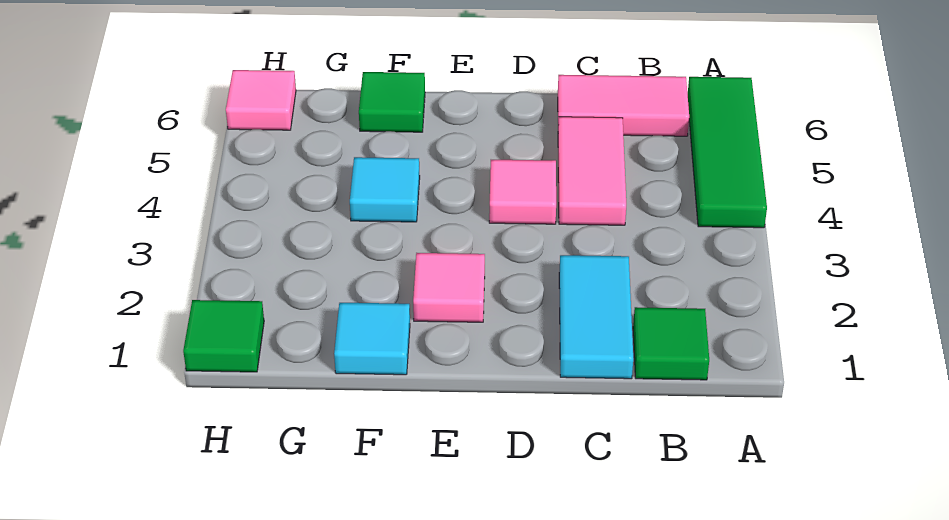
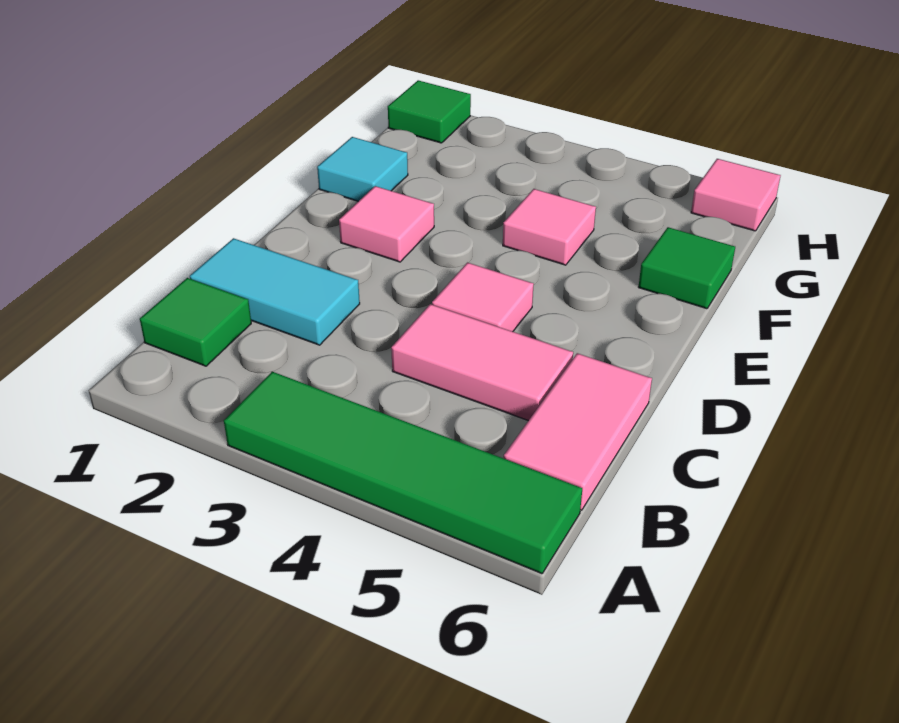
green 1x3 tile [688,77,767,228] -> green 1x4 tile [224,372,582,574]
cyan 1x1 tile [350,157,420,222] -> pink 1x1 tile [503,189,596,265]

